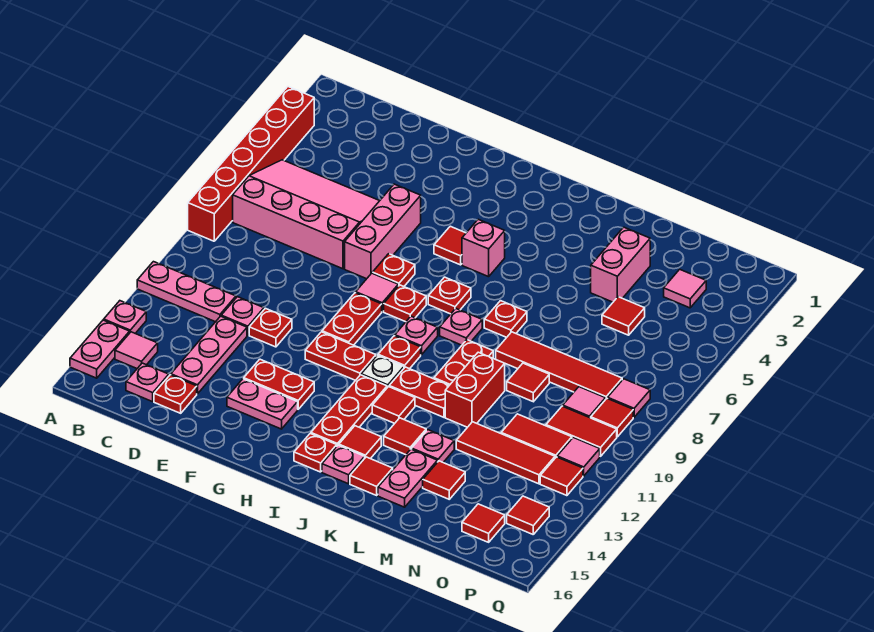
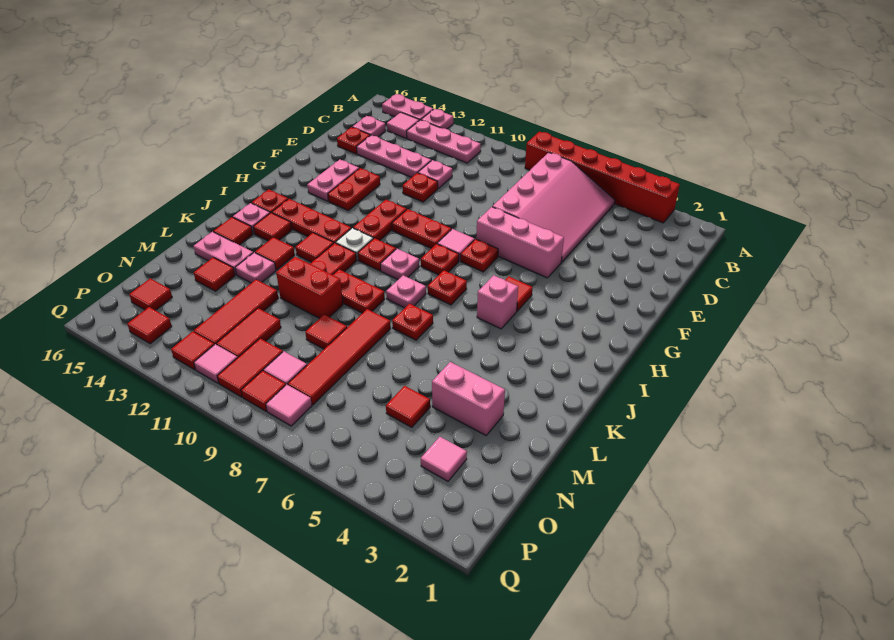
pink 1x3 plate [137,262,236,322] -> pink 1x3 plate turned to [407,120,481,163]

